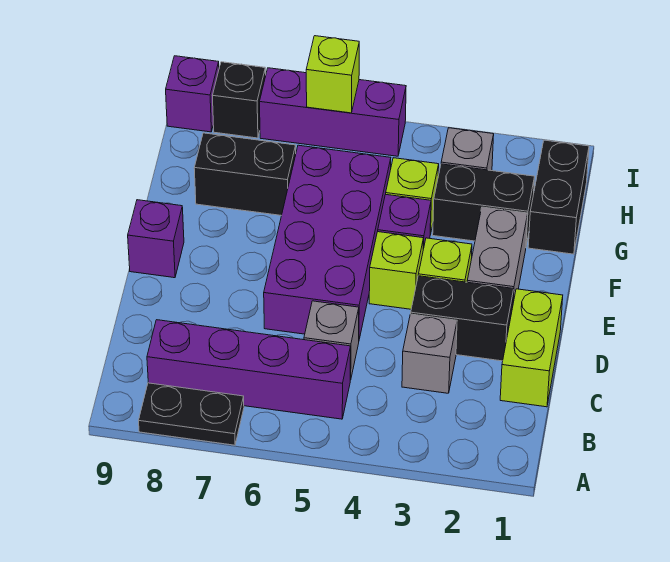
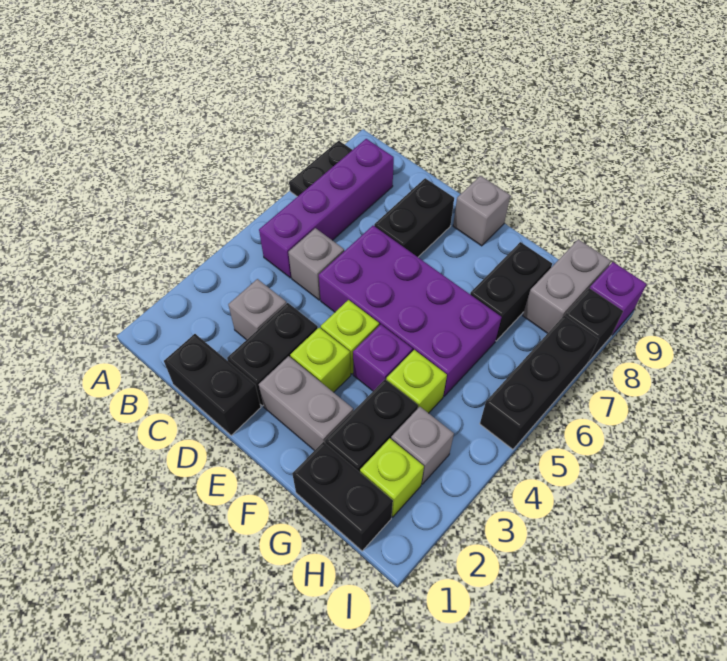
lime 1x2 brick [500,289,563,407] -> black 1x2 brick [164,334,261,436]
none -> black 1x2 brick [374,178,454,257]
purple 1x1 brick [128,200,184,278] -> grey 1x1 brick [453,176,510,246]
none -> grey 1x2 brick [523,239,611,333]
purple 1x3 brick [260,68,406,156] -> black 1x3 brick [480,315,598,449]
lime 1x1 brick [306,36,359,113] -> lime 1x1 brick moved to [360,438,424,517]

